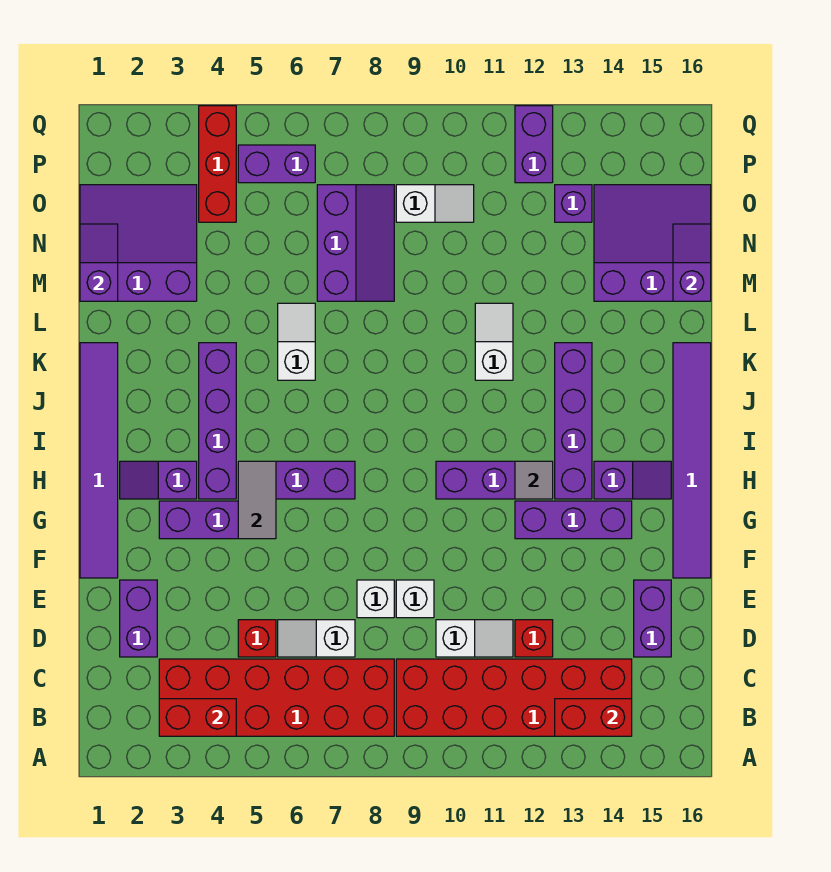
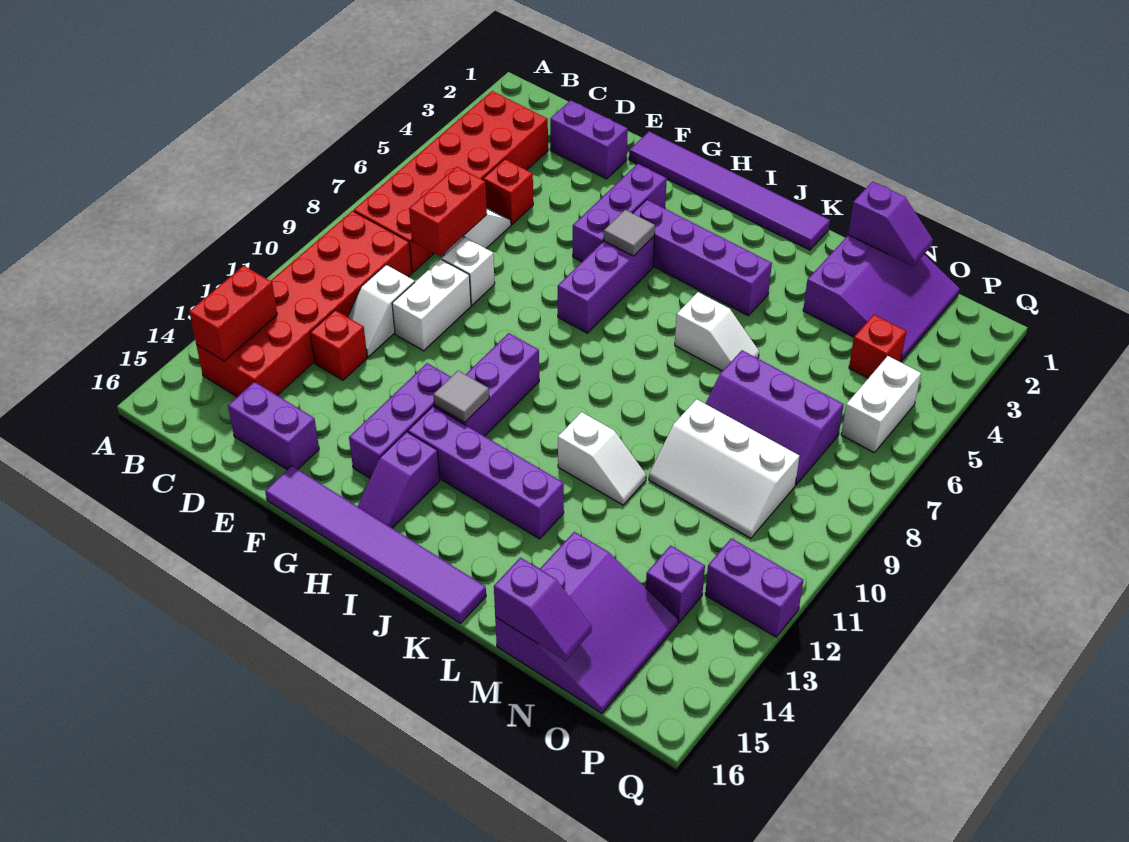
red 1x2 brick [159,699,236,736] -> red 1x2 brick moved to [409,167,487,256]
white 1x1 brick [396,580,434,618] -> white 1x2 brick [392,259,471,351]
grey 1x2 tile [238,461,276,539] -> grey 1x1 tile [604,210,655,256]
purple 1x2 slope [120,461,197,499] -> none
red 1x3 brick [199,106,236,222] -> red 1x1 brick [849,315,906,378]
white 1x2 slope [396,185,474,222] -> white 2x3 slope [649,399,799,538]
purple 1x2 brick [238,145,315,183] -> white 1x2 brick [841,356,921,453]

